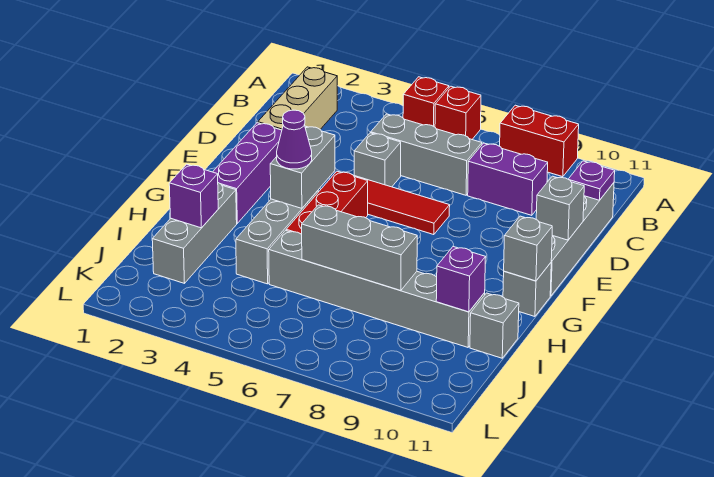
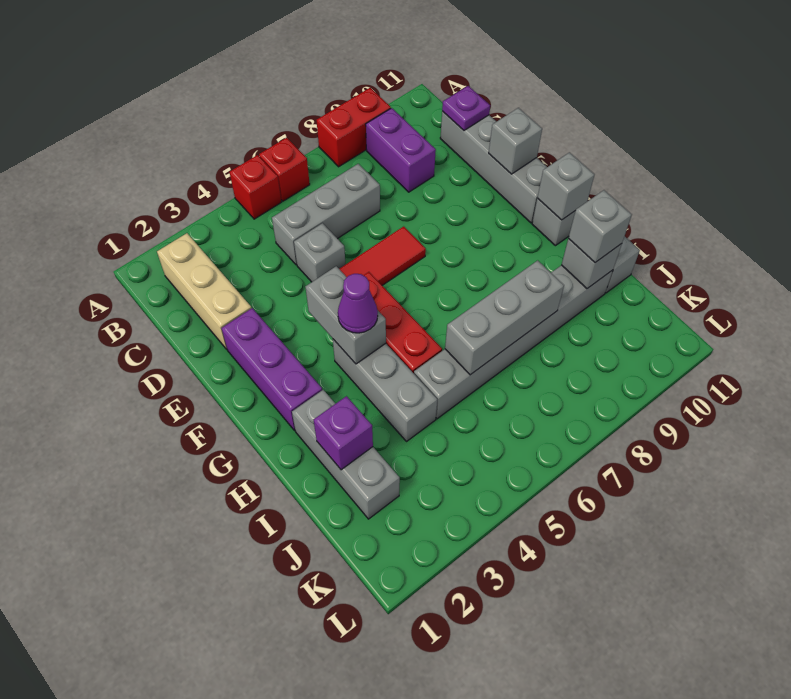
purple 1x2 brick [468,143,548,215] -> purple 1x2 brick turned to [366,108,436,192]
purple 1x1 brick [436,246,485,312] -> grey 1x1 brick [562,239,622,289]
none -> grey 1x1 brick [568,190,632,262]

